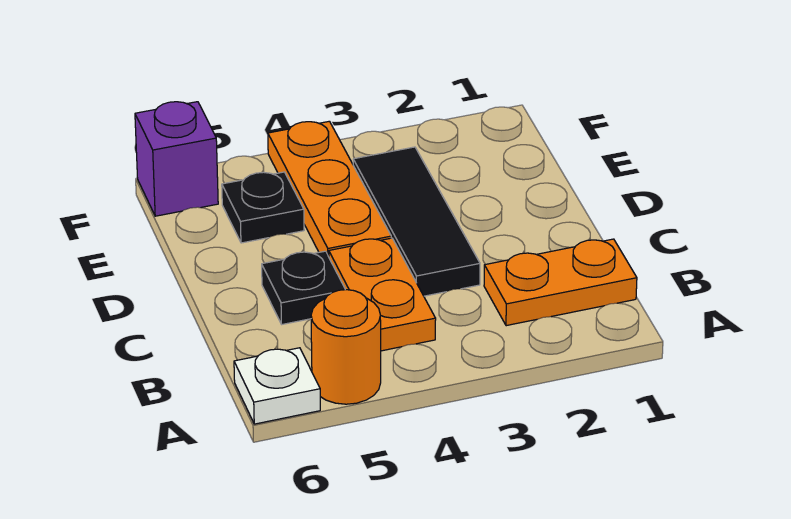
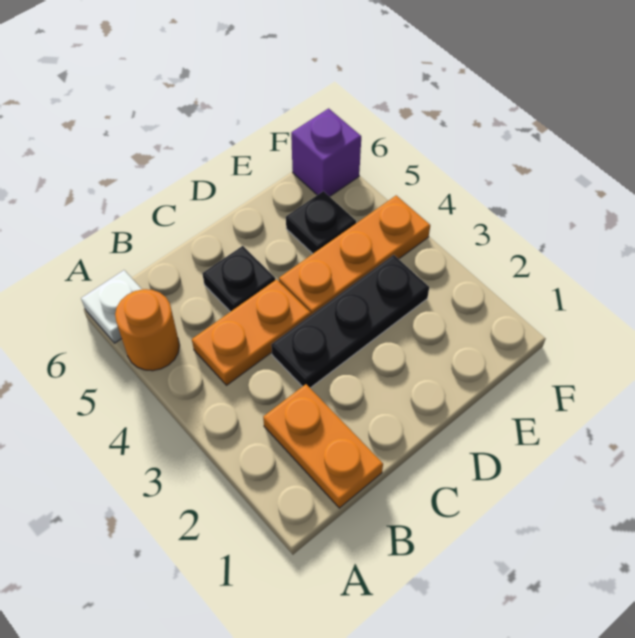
black 1x3 tile [353,147,480,296] -> black 1x3 plate [271,255,429,388]

